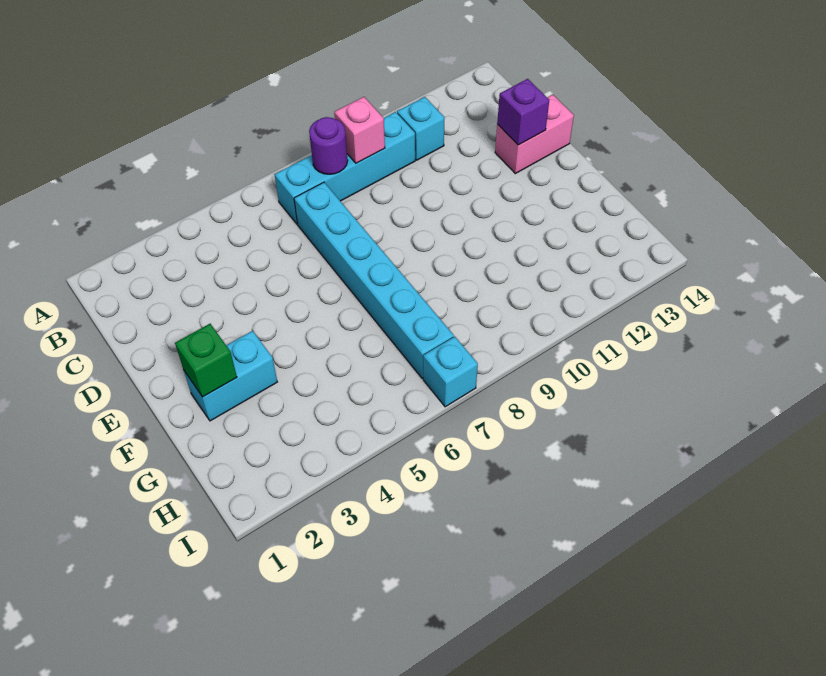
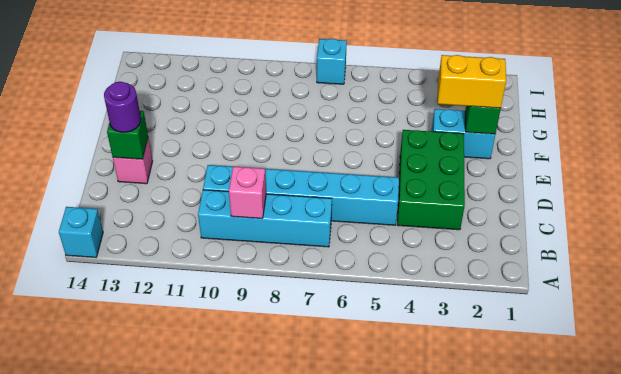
purple 1x1 round brick [309,117,348,174] -> purple 1x1 round brick moved to [104,82,141,132]
cyan 1x1 brick [397,97,445,160] -> cyan 1x1 brick moved to [59,207,103,257]
none -> green 2x3 brick [397,130,465,230]
cyan 1x6 brick [294,182,454,378] -> cyan 1x6 brick turned to [203,165,399,225]
pink 1x2 brick [495,95,574,174] -> pink 1x1 brick [113,138,153,184]
purple 1x1 brick [497,79,549,145] -> green 1x1 brick [107,111,148,159]
none -> yellow 1x2 brick [438,55,506,108]

